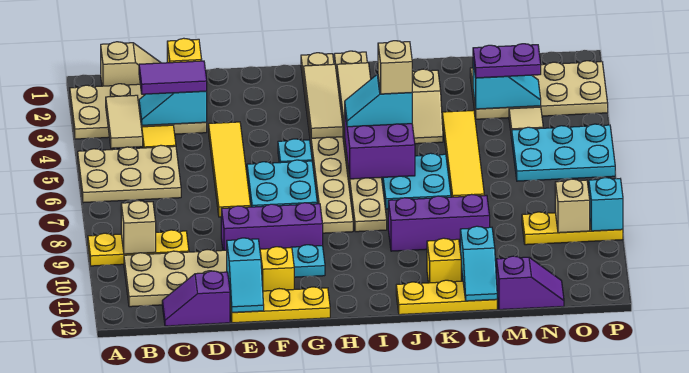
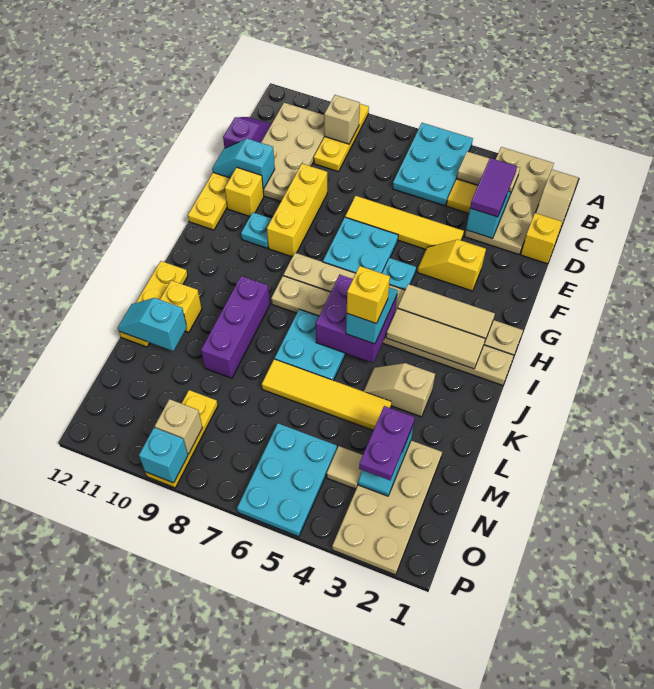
tan 2x3 plate [78,145,181,203] -> cyan 2x3 plate [393,123,473,206]
purple 1x3 brick [221,203,323,250] -> yellow 1x3 brick [267,164,327,257]
none -> yellow 1x2 slope [417,240,486,291]
tan 1x1 brick [378,41,412,94] -> yellow 1x1 brick [347,266,390,324]
purple 1x2 slope [496,256,564,310] -> none

